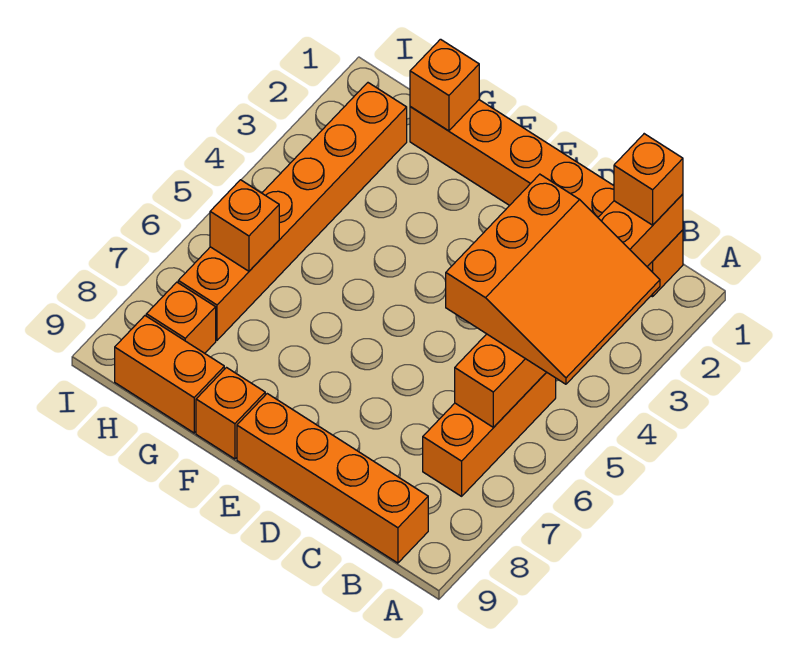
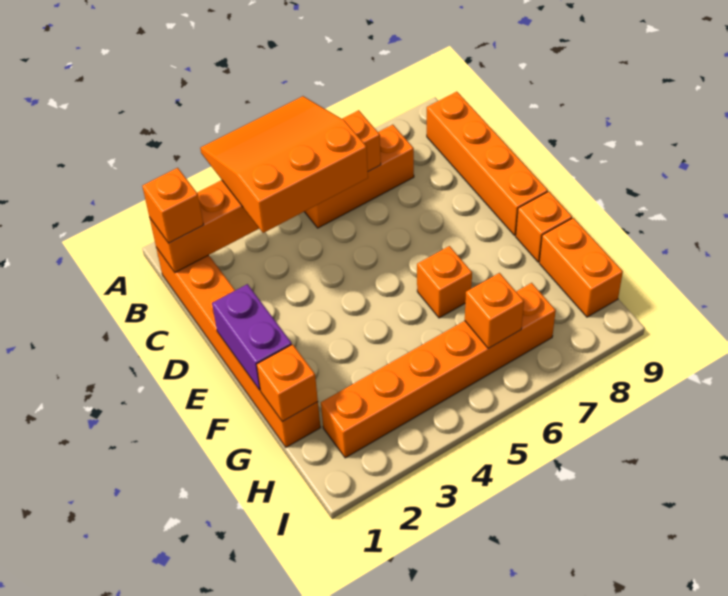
none -> purple 1x2 brick [212,284,292,390]
orange 1x1 brick [146,282,216,353] -> orange 1x1 brick moved to [417,246,472,318]

